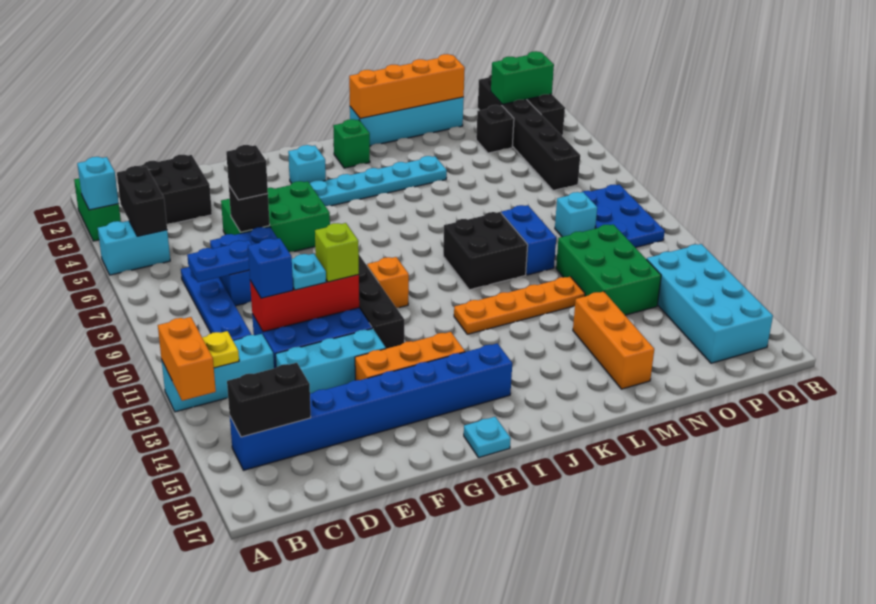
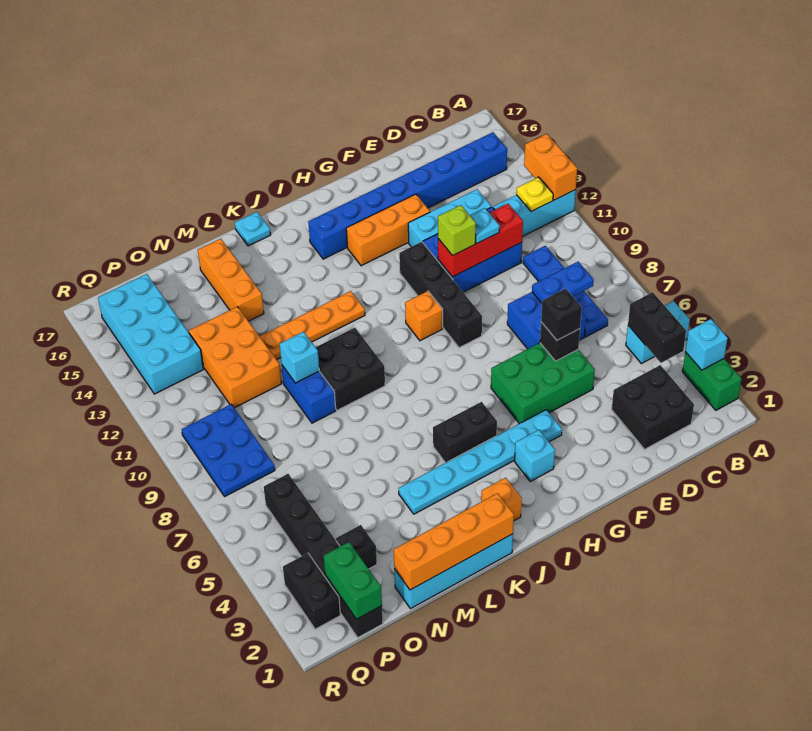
black 1x2 brick [227,363,311,437] -> black 1x2 brick moved to [433,402,497,463]
blue 1x1 brick [248,238,293,298] -> none
cyan 1x1 plate [464,417,511,458] -> cyan 1x1 plate moved to [235,212,271,246]
green 1x1 brick [333,119,370,168] -> orange 1x1 brick [481,478,522,521]
green 2x3 brick [556,224,661,315] -> orange 2x3 brick [189,307,282,408]
cyan 1x1 brick [555,192,597,237] -> cyan 1x1 brick moved to [280,332,319,383]
green 1x2 brick [491,51,554,104] -> green 1x2 brick turned to [324,542,382,619]

